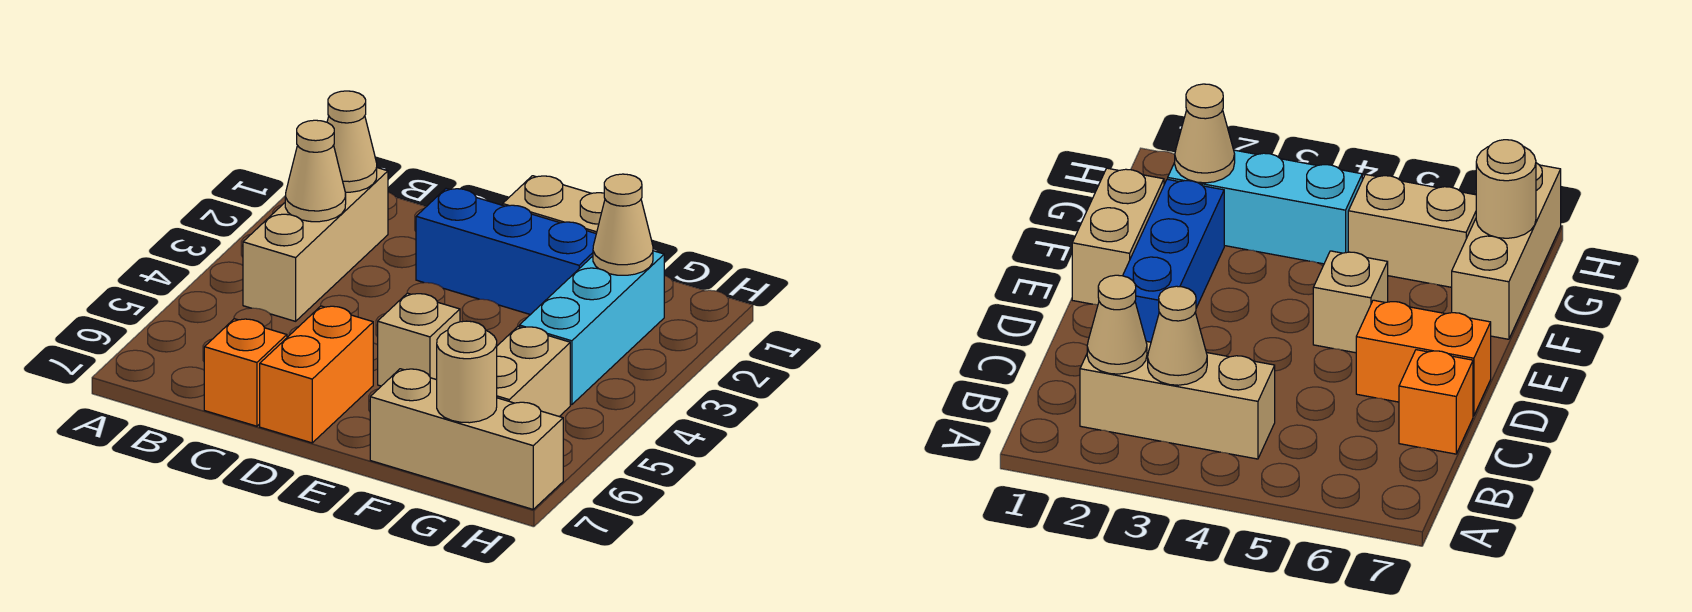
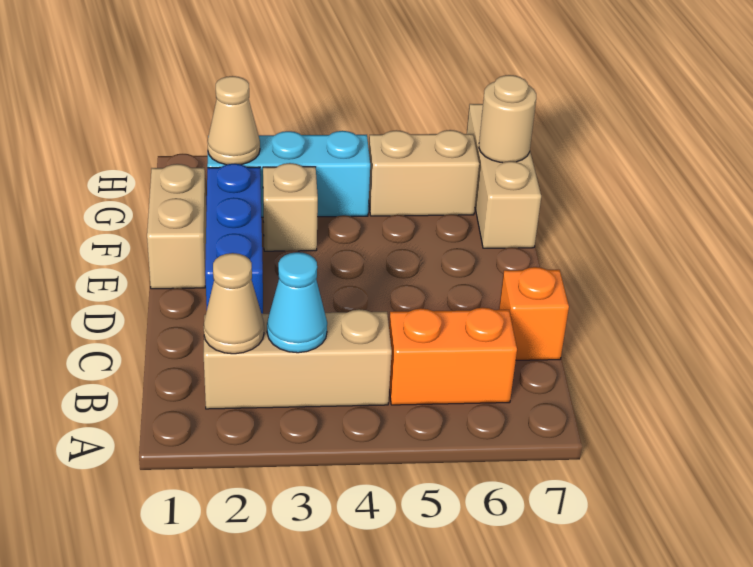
tan 1x1 cone [285,120,346,222] -> cyan 1x1 cone [267,252,327,353]
orange 1x2 brick [260,306,373,443] -> orange 1x2 brick moved to [389,307,517,405]
tan 1x1 brick [378,293,460,386] -> tan 1x1 brick moved to [263,163,318,251]

